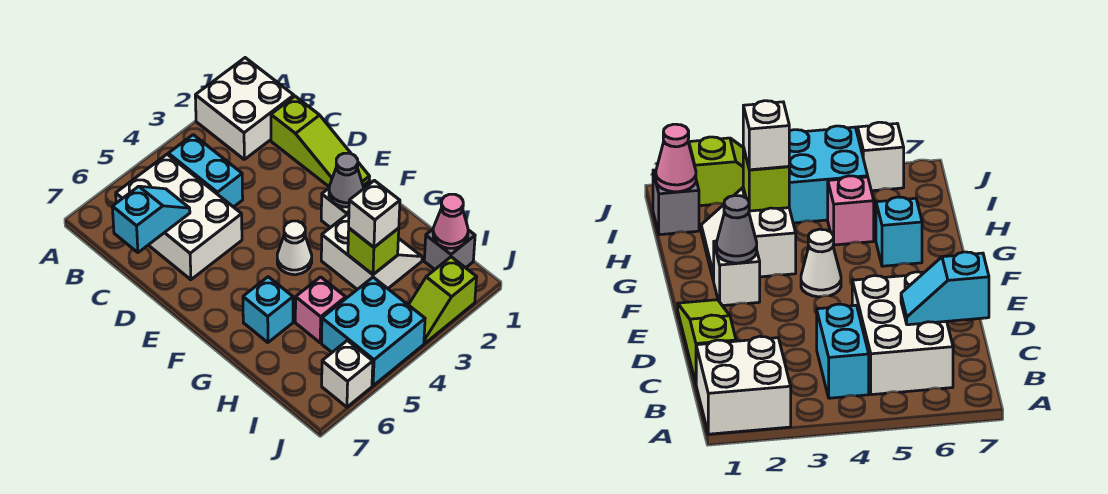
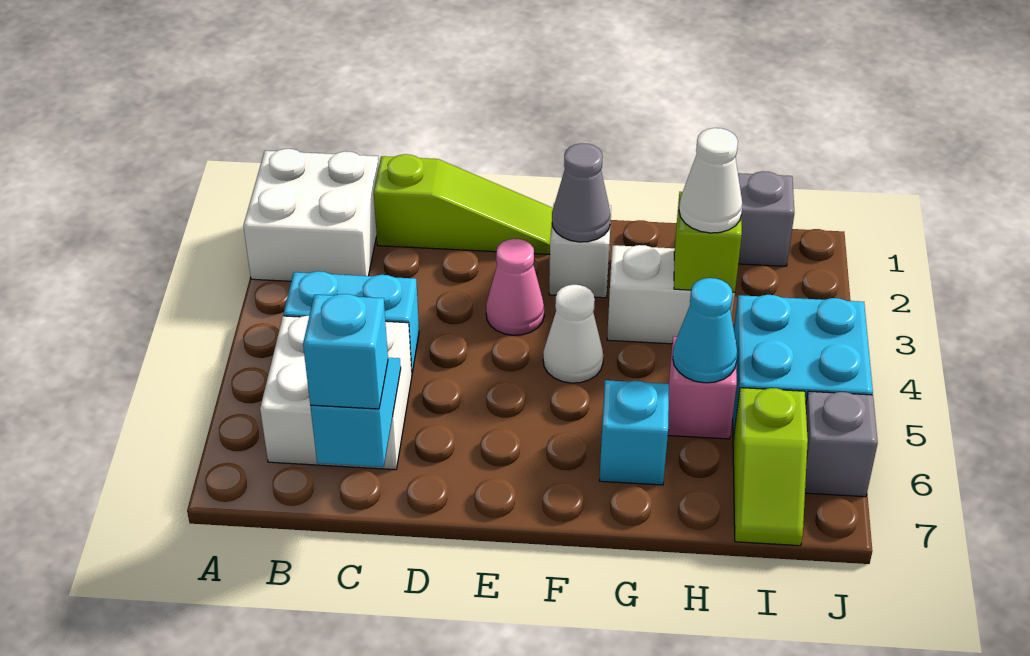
white 2x3 brick [116,154,242,280] -> white 2x2 brick [260,316,412,470]
none -> cyan 1x1 brick [303,294,388,409]
white 1x1 brick [349,181,400,247] -> white 1x1 cone [679,128,743,233]
none -> cyan 1x1 cone [673,278,737,383]
pink 1x1 cone [433,194,468,248] -> pink 1x1 cone moved to [486,239,544,335]
lime 1x2 slope [409,257,477,343] -> lime 1x2 slope moved to [733,388,808,546]
white 1x1 brick [322,340,373,407] -> grey 1x1 brick [805,391,878,497]

